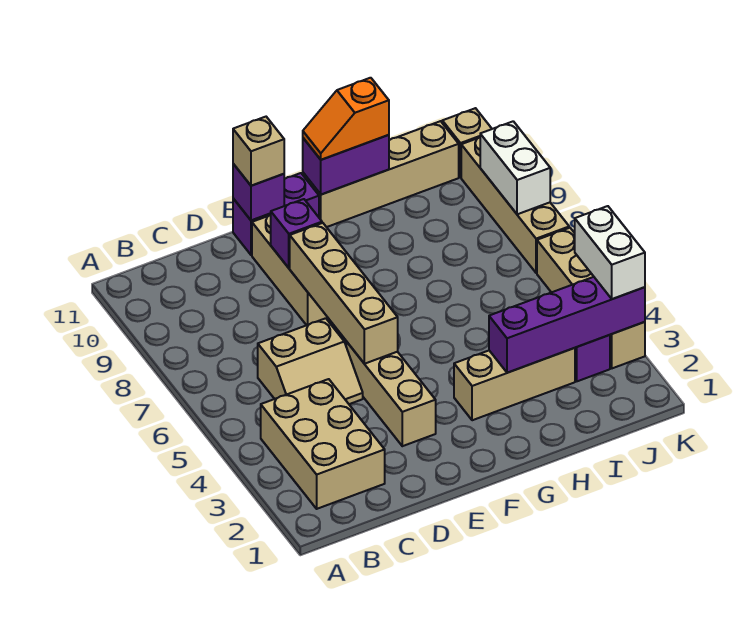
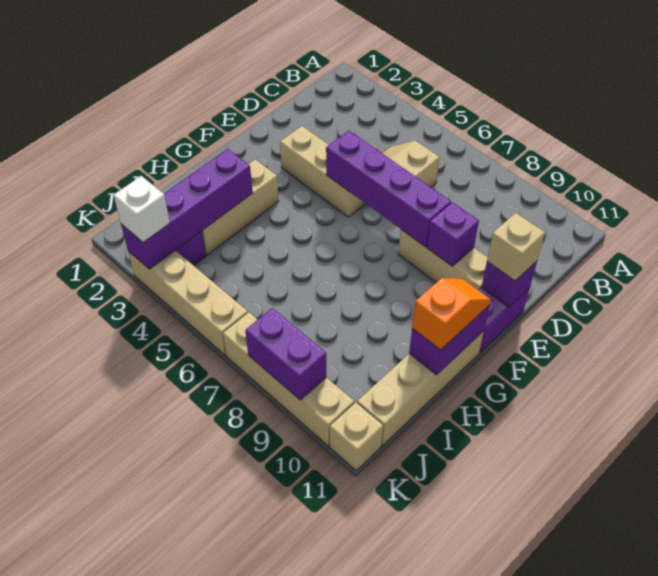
tan 2x3 brick [261,379,385,509] -> none
tan 1x4 brick [290,223,398,364] -> purple 1x4 brick [326,130,451,247]
white 1x2 brick [575,206,645,299] -> white 1x1 brick [114,176,170,242]
white 1x2 brick [480,121,550,214] -> purple 1x2 brick [245,308,326,400]

